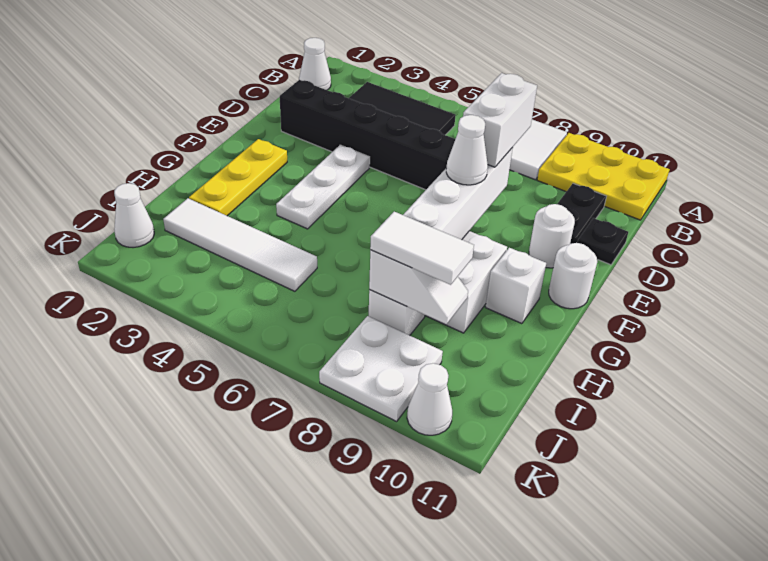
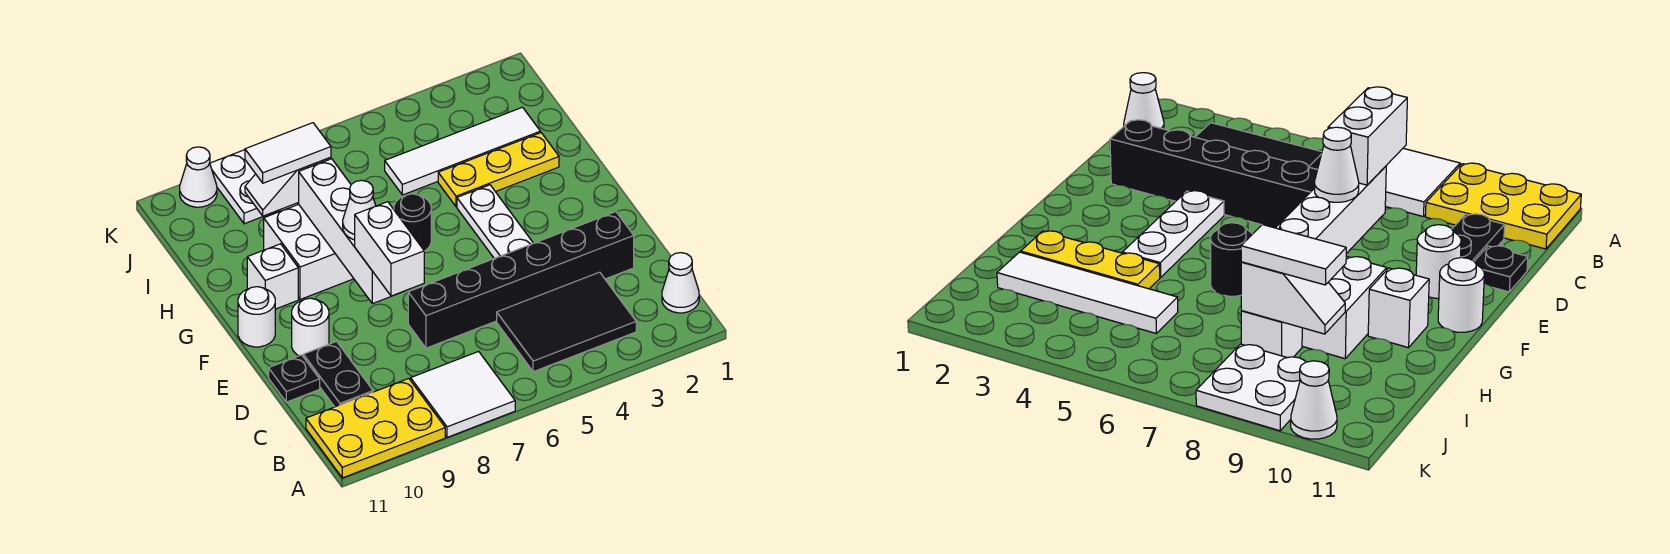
yellow 1x3 plate [189,139,287,216] -> yellow 1x3 plate turned to [438,133,559,207]
none -> black 1x1 round brick [394,194,431,251]
white 1x1 cone [114,183,154,248] -> none

